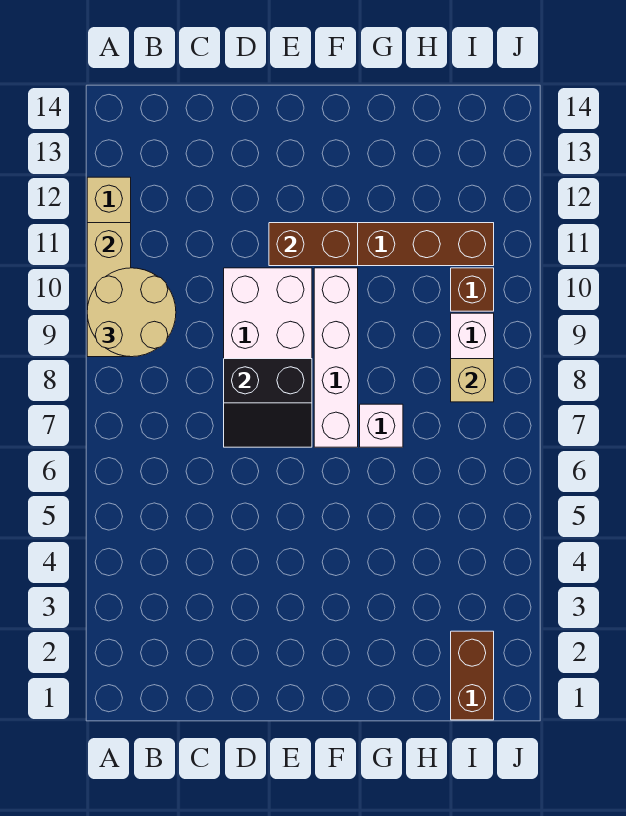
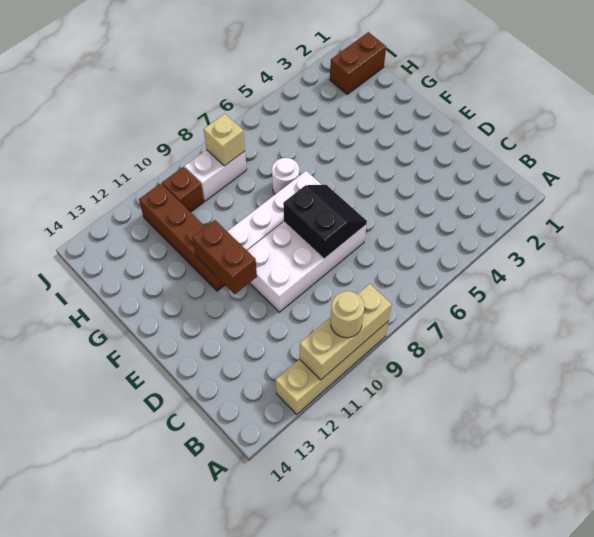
tan 2x2 round brick [87,268,176,357] -> tan 1x1 round brick [331,291,364,338]
white 1x1 brick [360,404,403,447] -> white 1x1 round brick [272,158,299,194]

